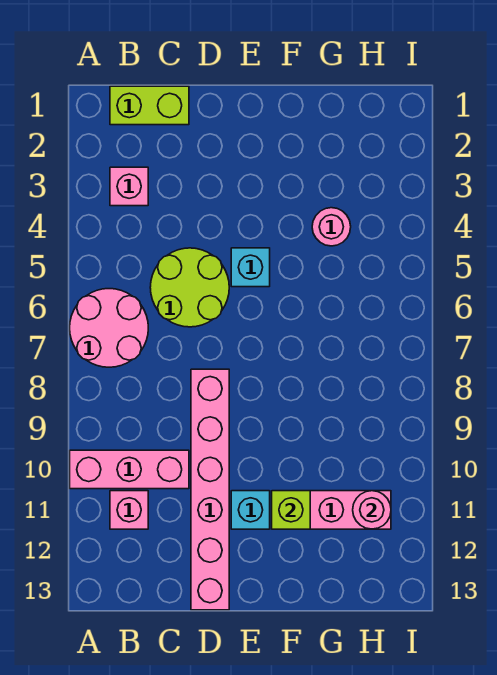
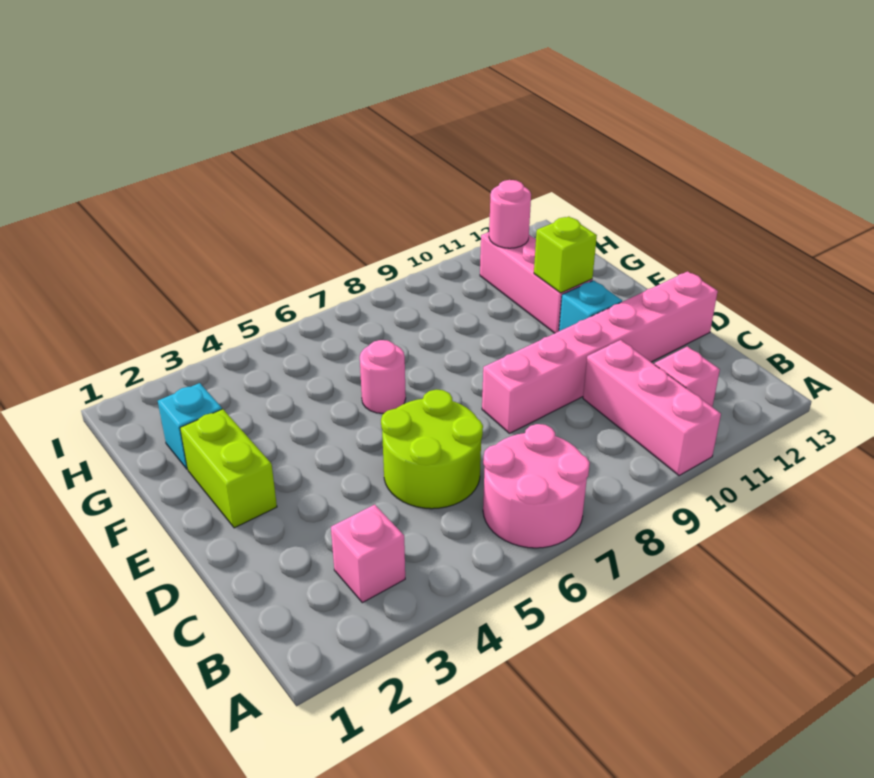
lime 1x2 brick [110,86,189,125] -> lime 1x2 brick moved to [180,409,277,528]
cyan 1x1 brick [231,248,270,287] -> cyan 1x1 brick moved to [158,383,222,469]
pink 1x1 round brick [312,208,351,246] -> pink 1x1 round brick moved to [360,340,406,414]

